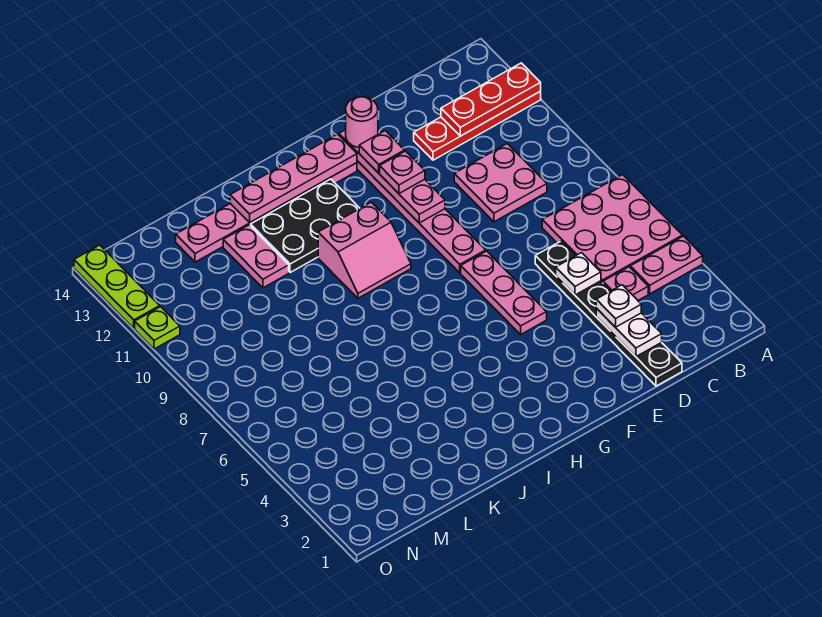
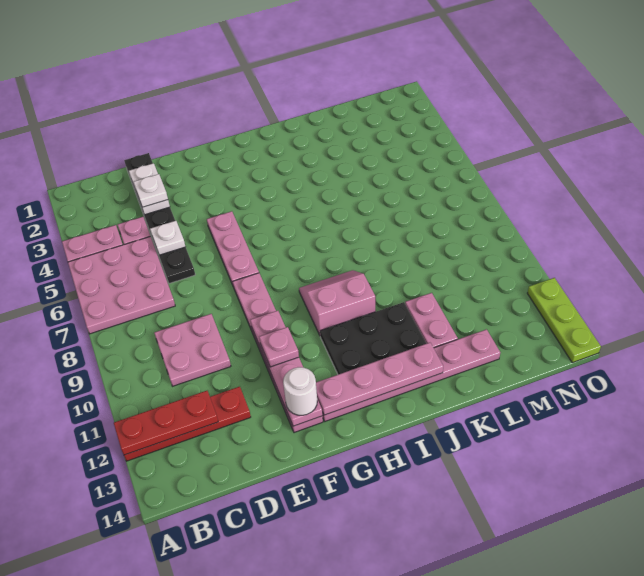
pink 1x1 plate [359,131,405,173] -> none
pink 1x1 round brick [346,97,378,147] -> white 1x1 round brick [283,367,317,415]
lime 1x1 plate [135,307,180,349] -> none

